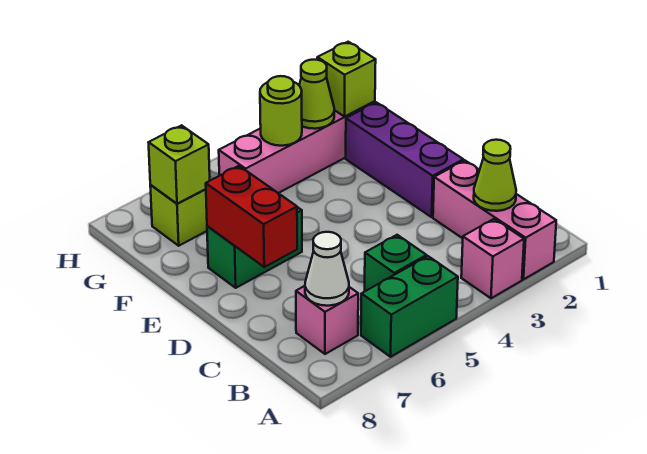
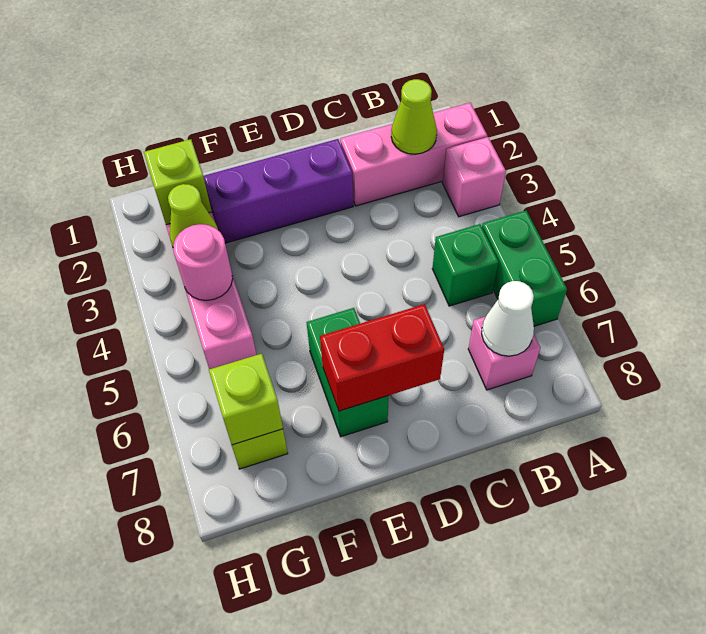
lime 1x1 round brick [260,76,302,146] -> pink 1x1 round brick [173,224,233,301]

